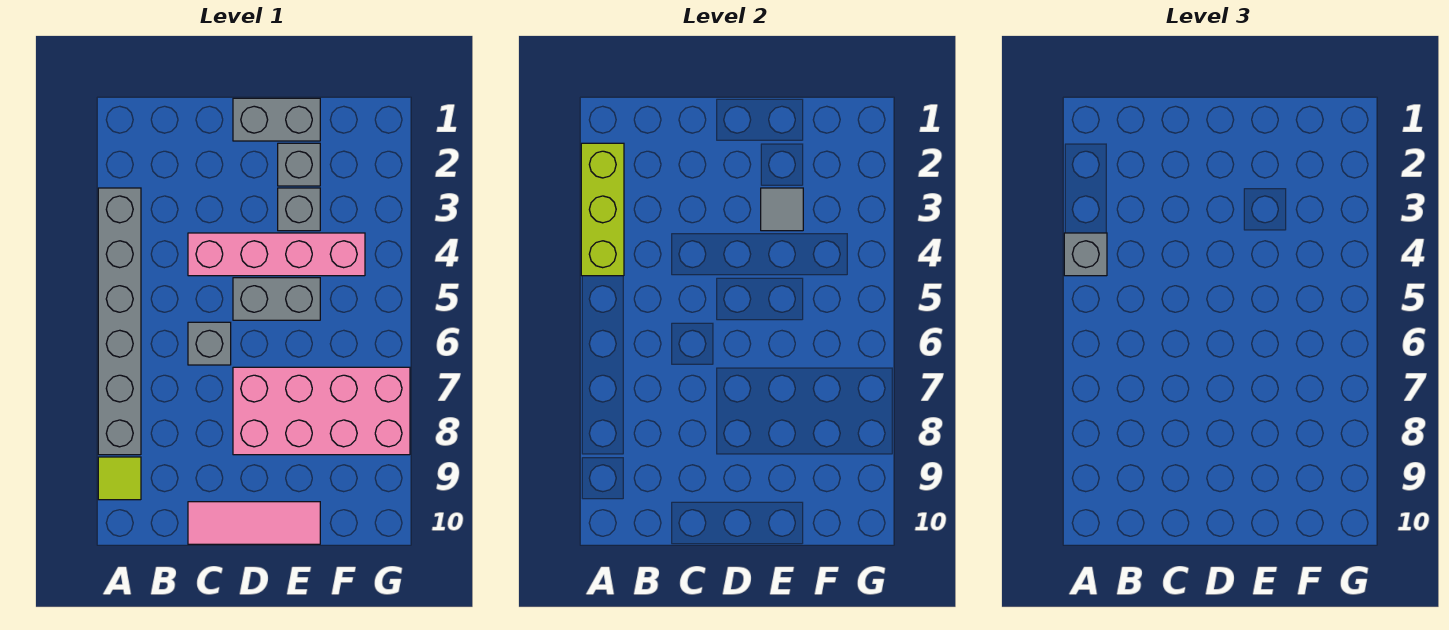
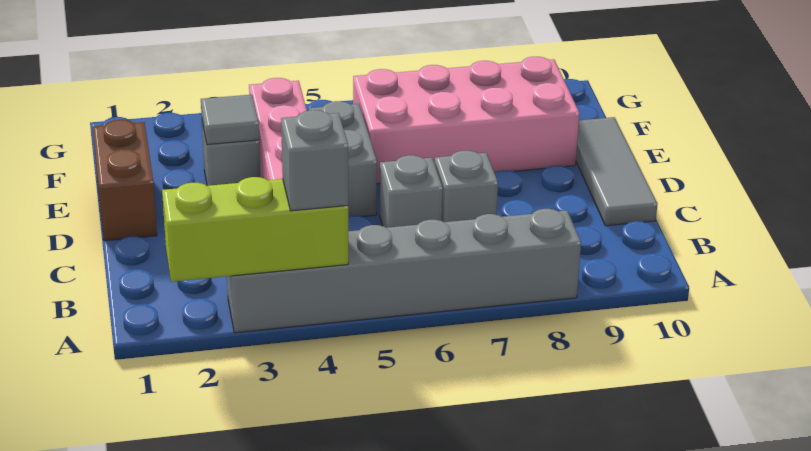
lime 1x1 tile [98,457,141,500] -> none
pink 1x3 tile [188,502,320,544] -> grey 1x3 tile [576,117,657,226]
grey 1x2 brick [233,98,320,141] -> brown 1x2 brick [93,120,157,241]
pink 2x4 brick [233,367,410,455] -> pink 2x4 brick turned to [353,57,579,184]
grey 1x1 brick [278,143,320,186] -> grey 1x1 brick moved to [435,151,498,222]

